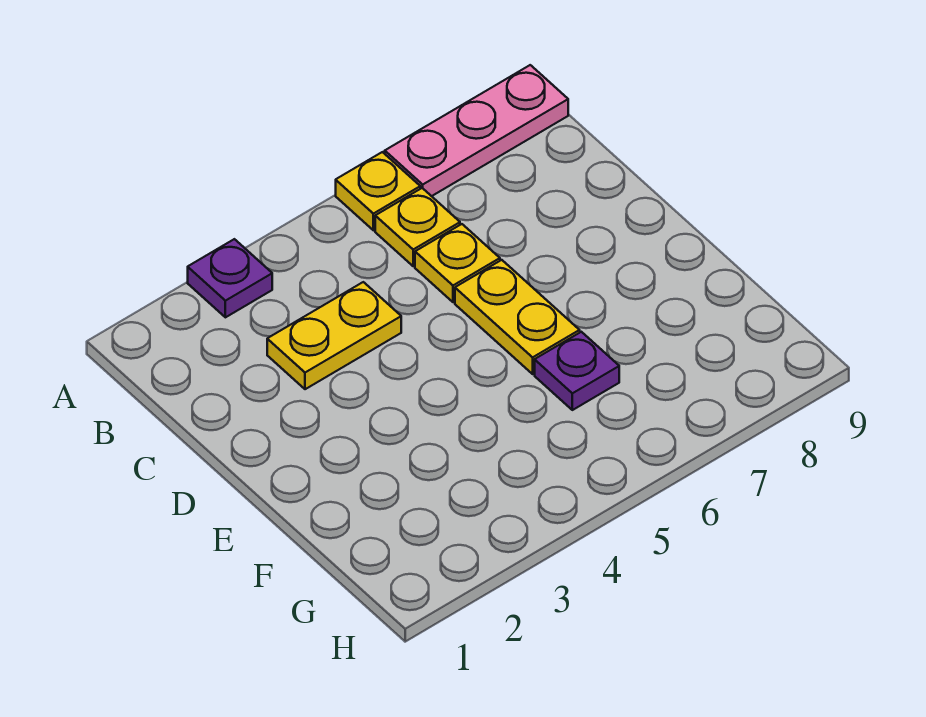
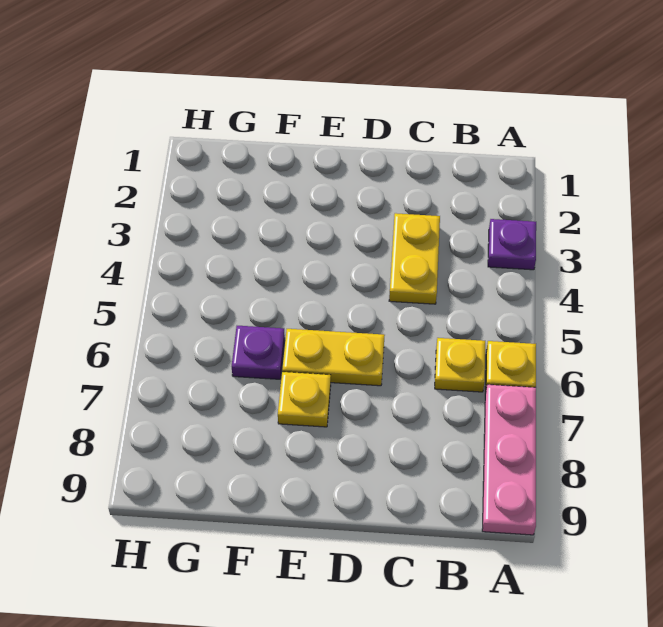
yellow 1x1 plate [415,224,500,302] -> yellow 1x1 plate moved to [278,372,331,427]

